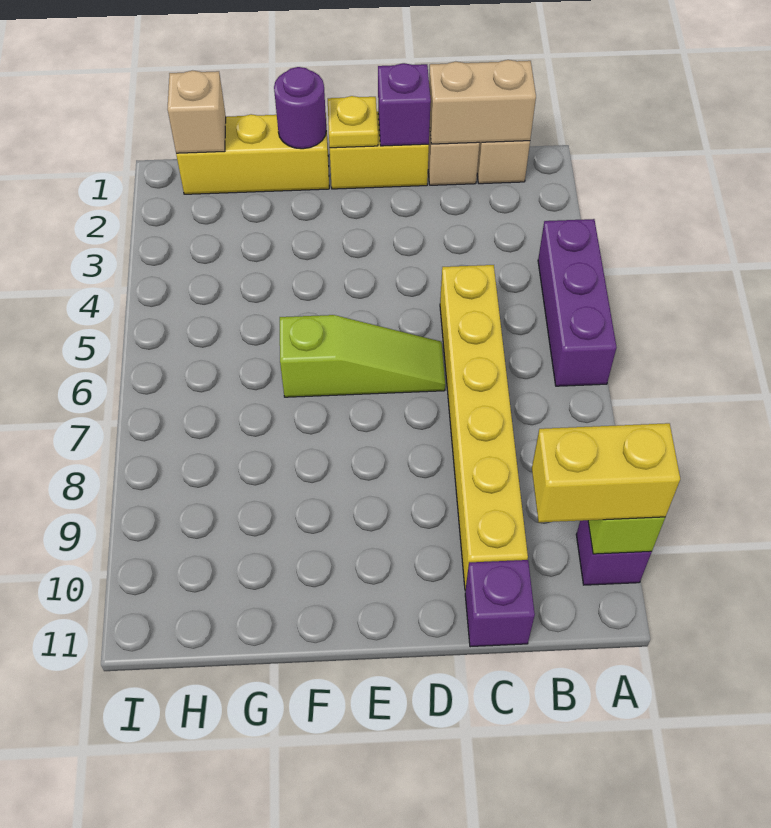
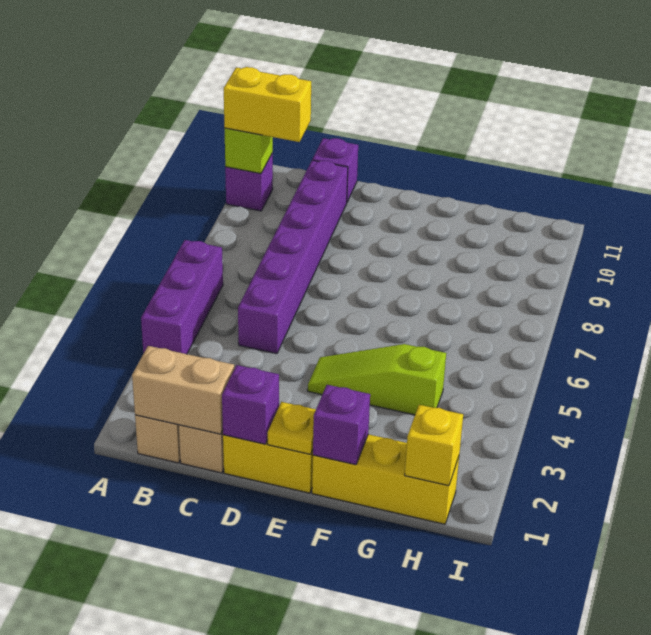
yellow 1x6 brick [440,265,528,590] -> purple 1x6 brick [238,160,348,354]
lime 1x3 slope [280,315,445,397] -> lime 1x3 slope moved to [308,344,446,415]
purple 1x1 round brick [274,67,326,149] -> purple 1x1 brick [313,385,370,465]
tan 1x1 brick [168,70,226,154] -> yellow 1x1 brick [405,405,463,486]

